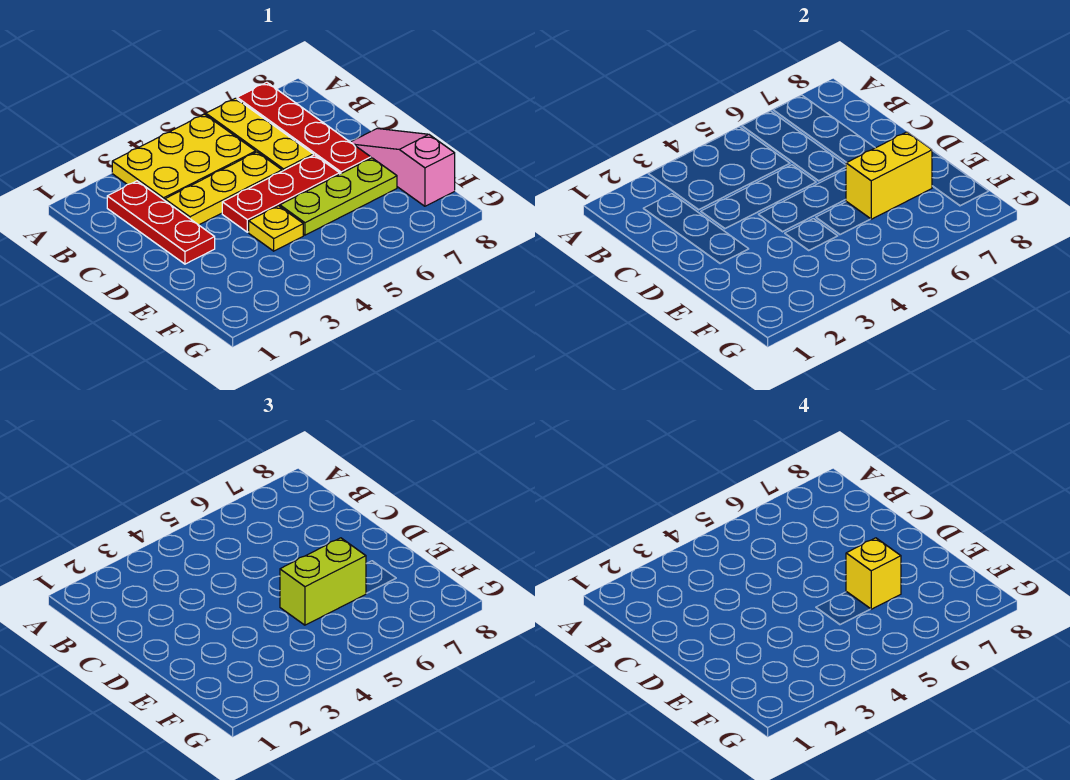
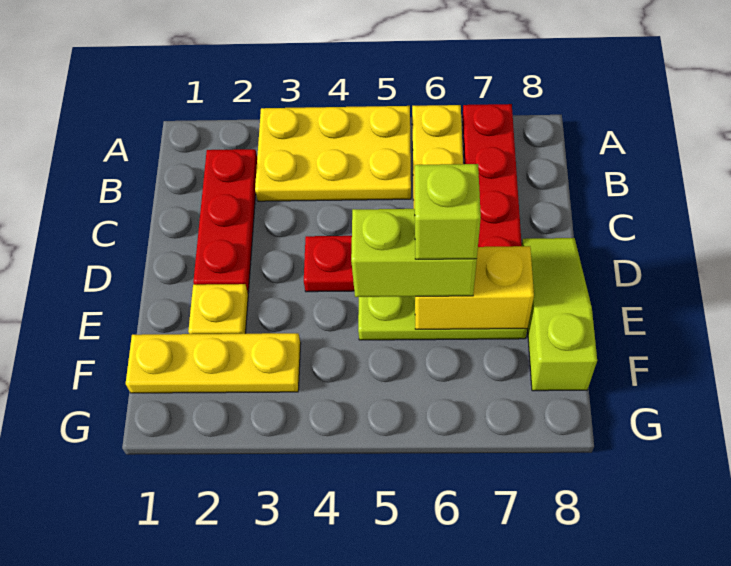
yellow 1x3 plate [165,152,282,225] -> yellow 1x3 plate moved to [126,333,301,393]
pink 1x3 slope [351,128,455,206] -> lime 1x3 slope [522,238,597,391]
yellow 1x1 plate [249,206,303,251] -> yellow 1x1 plate moved to [188,284,248,334]
yellow 1x1 brick [846,538,901,609] -> lime 1x1 brick [415,164,481,259]

